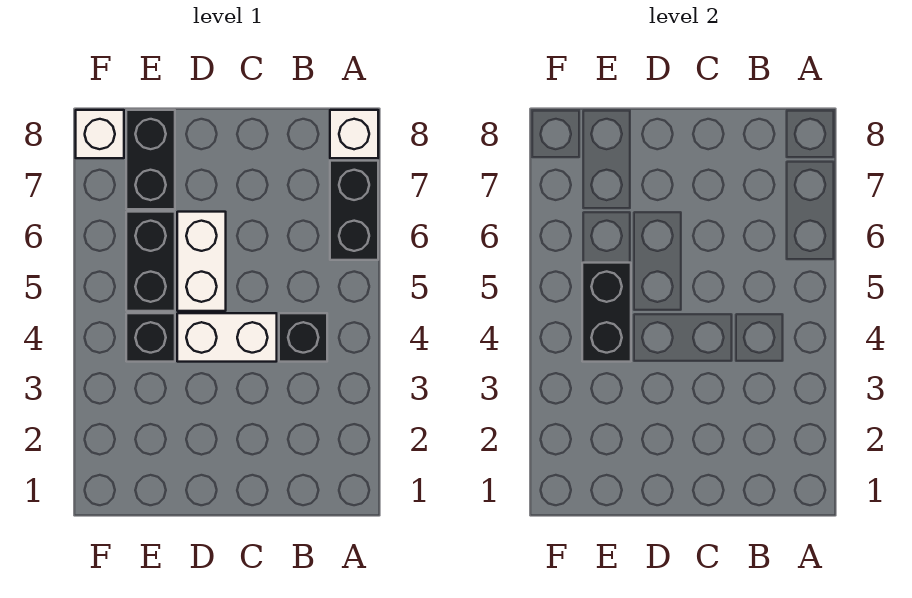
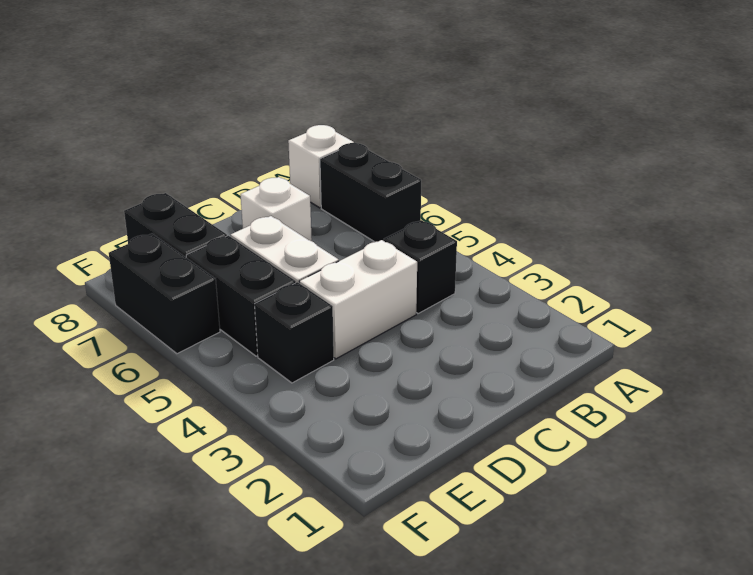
black 1x2 brick [582,263,631,362] -> black 1x2 brick moved to [109,233,220,354]
white 1x1 brick [76,110,124,158] -> white 1x1 brick moved to [241,177,312,241]

